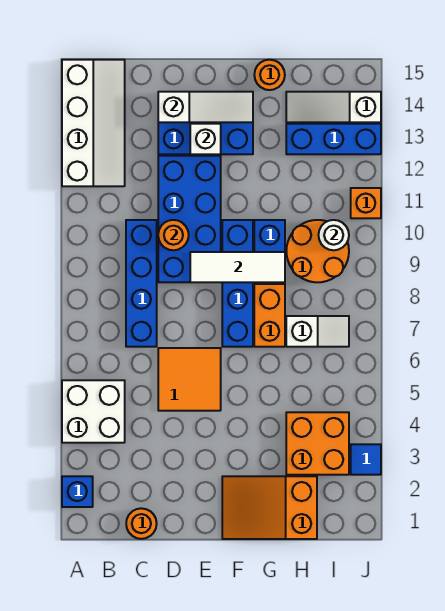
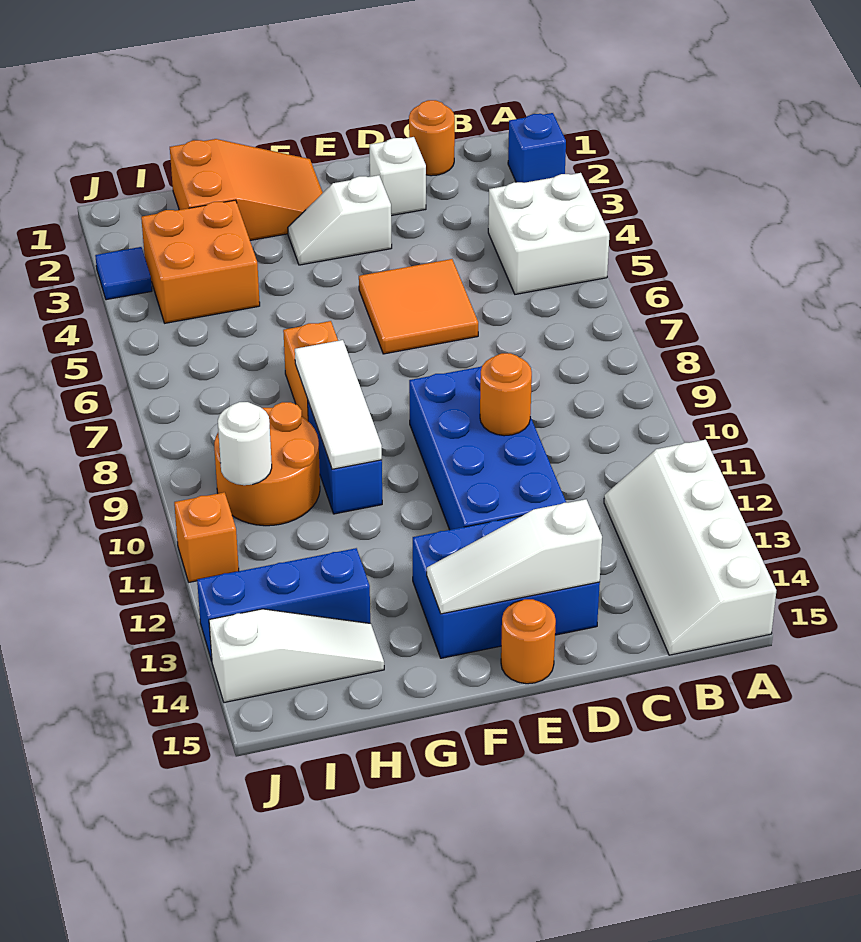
blue 1x4 brick [126,220,157,347] -> none
white 1x3 tile [190,252,285,282] -> white 1x3 tile turned to [295,340,382,469]
white 1x1 brick [190,124,221,154] -> white 1x1 brick moved to [370,137,426,216]
blue 1x4 brick [222,220,253,347] -> none
orange 1x1 round brick [254,60,285,90] -> orange 1x1 round brick moved to [501,599,556,684]
white 1x2 slope [286,316,349,347] -> white 1x2 slope moved to [288,175,392,265]

